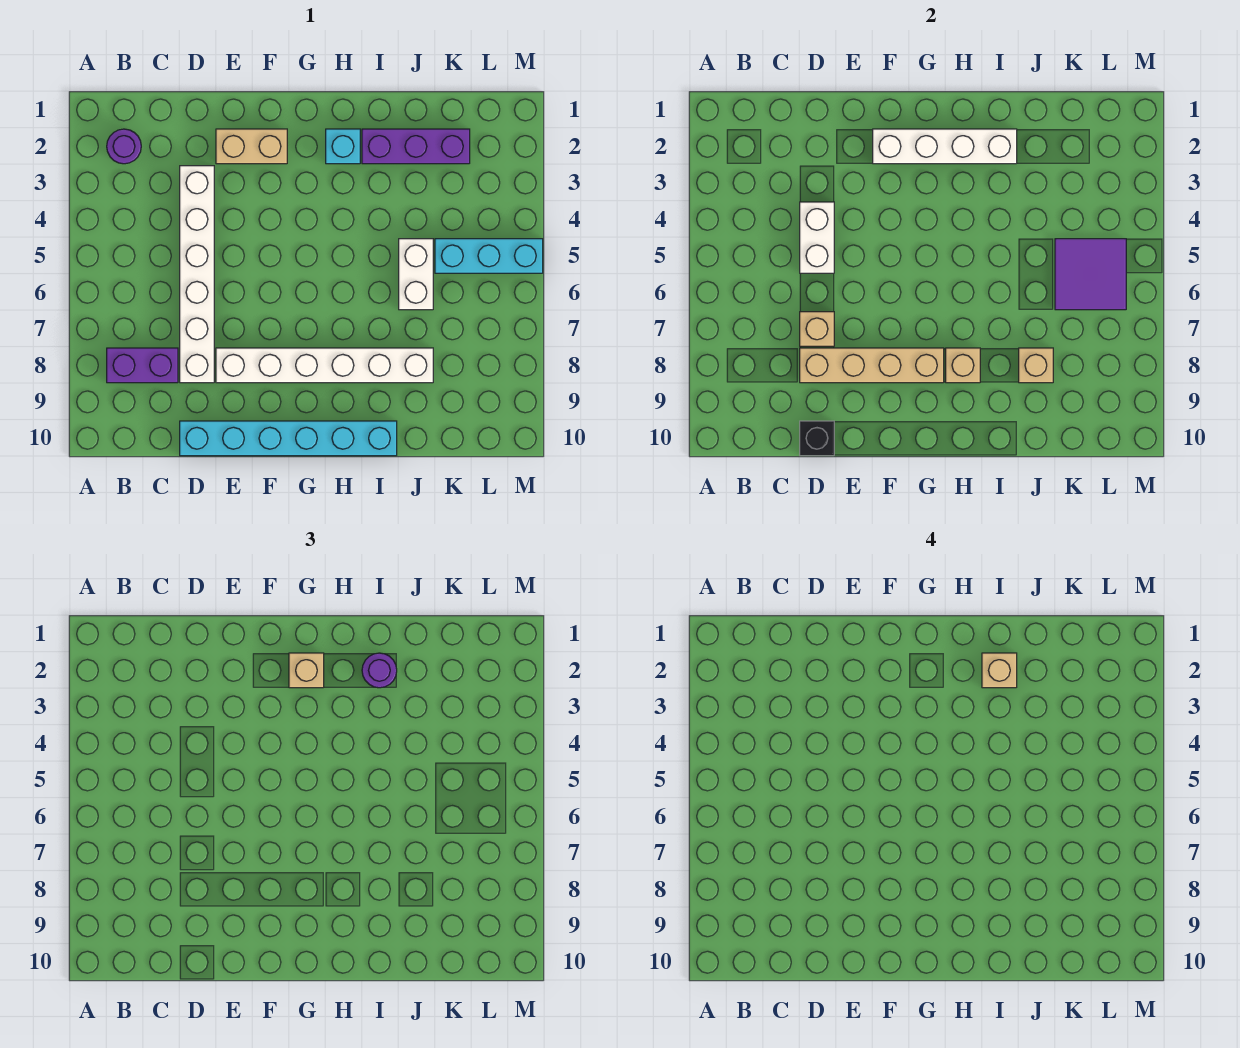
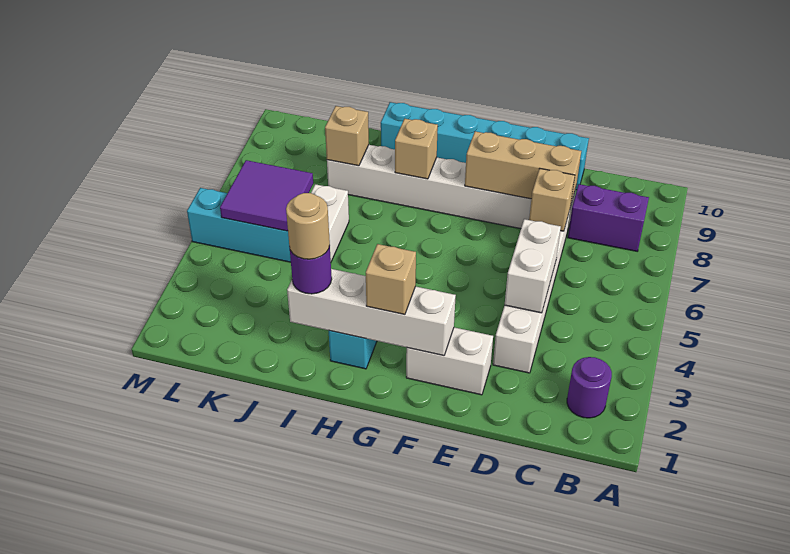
tan 1x4 brick [800,348,944,383] -> tan 1x3 brick [465,131,581,203]
black 1x1 brick [800,421,834,456] -> none
tan 1x2 brick [216,129,287,164] -> white 1x2 brick [406,327,493,395]
purple 1x3 brick [362,129,470,164] -> none
tan 1x1 brick [982,653,1017,688] -> tan 1x1 round brick [286,193,330,259]

